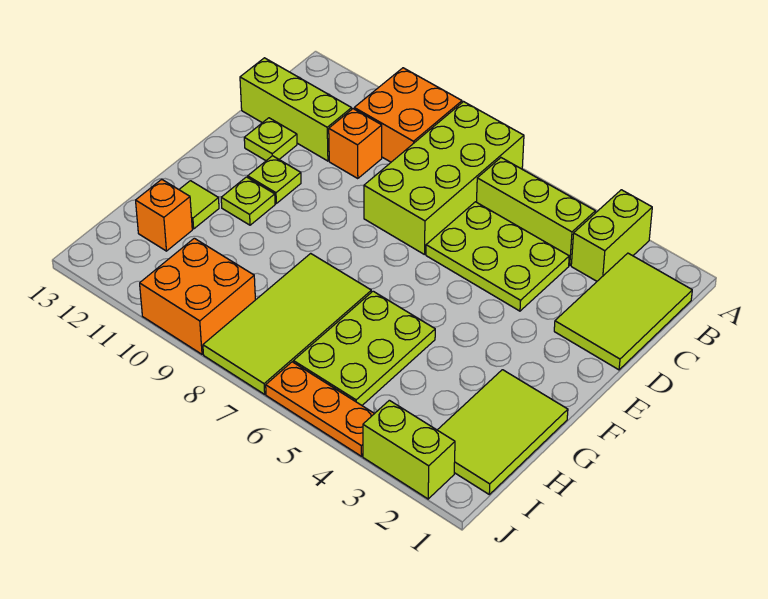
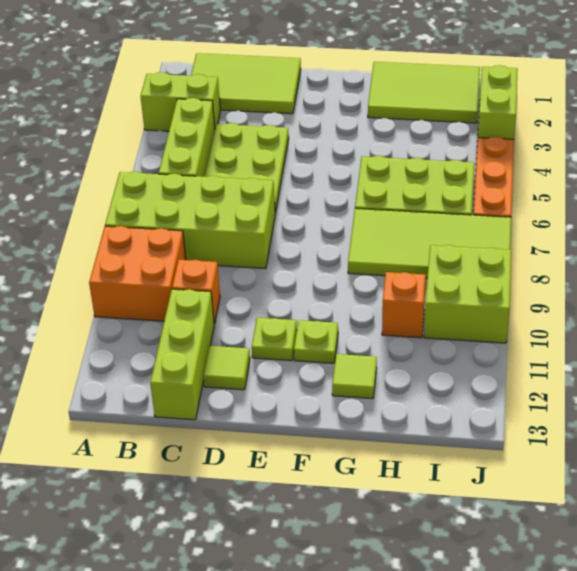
lime 1x1 plate [244,118,297,161] -> lime 1x1 tile [203,346,250,390]
orange 1x1 brick [136,179,192,251] -> orange 1x1 brick moved to [382,272,426,338]
orange 2x2 brick [140,238,255,354] -> lime 2x2 brick [424,245,511,343]

